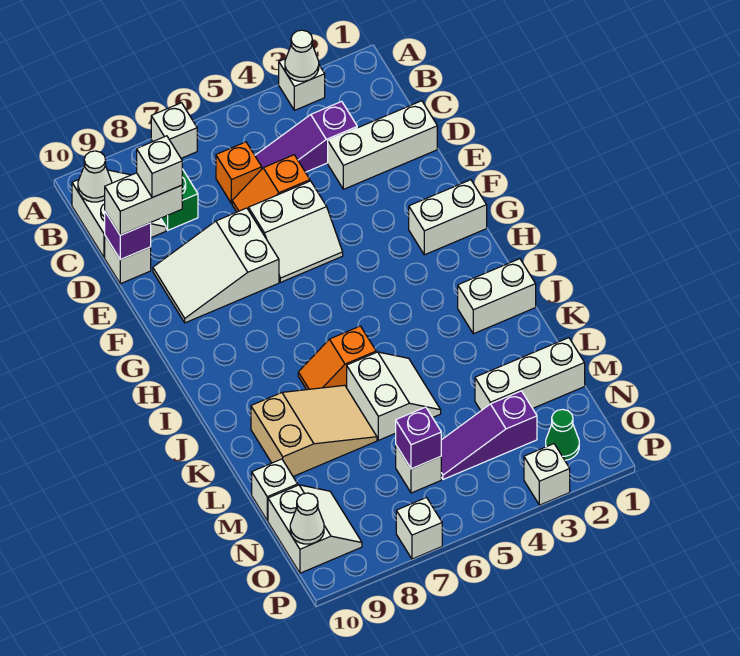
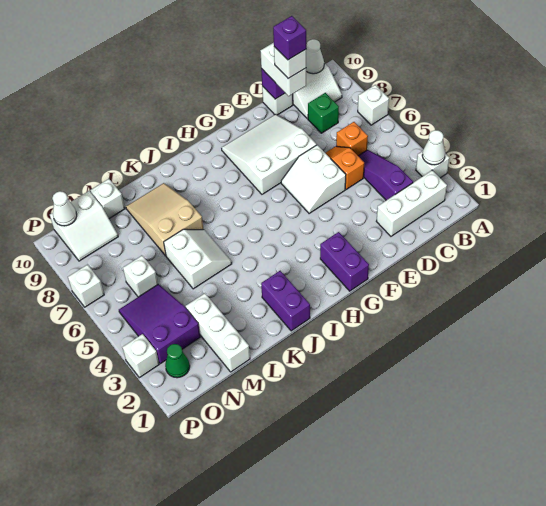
white 1x3 brick [328,101,437,189] -> white 1x3 brick turned to [376,170,447,236]
white 2x3 slope [153,208,279,323] -> white 3x3 slope [221,114,317,194]
white 1x2 brick [409,180,487,255] -> purple 1x2 brick [320,232,369,291]
white 1x2 brick [458,259,536,334] -> purple 1x2 brick [261,271,310,331]
orange 1x2 slope [298,326,376,390] -> none
white 2x2 slope [347,352,441,440] -> white 2x2 slope turned to [164,229,232,289]
tan 2x3 slope [251,385,377,476] -> tan 2x3 slope turned to [126,183,204,256]
purple 1x3 slope [441,391,537,479] -> purple 2x3 slope [119,284,200,364]
purple 1x1 brick [396,407,441,469] -> purple 1x1 brick moved to [273,16,306,60]

